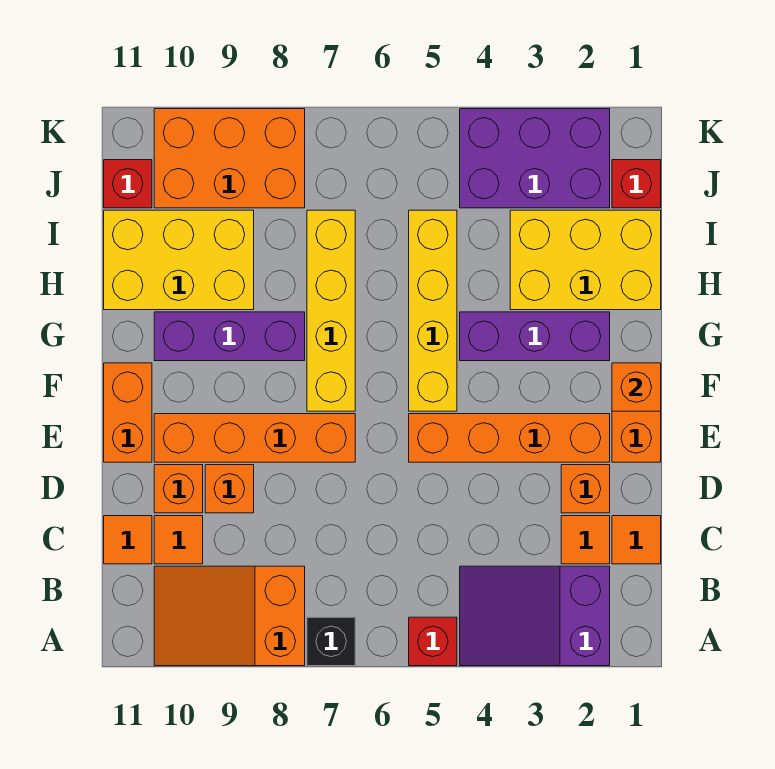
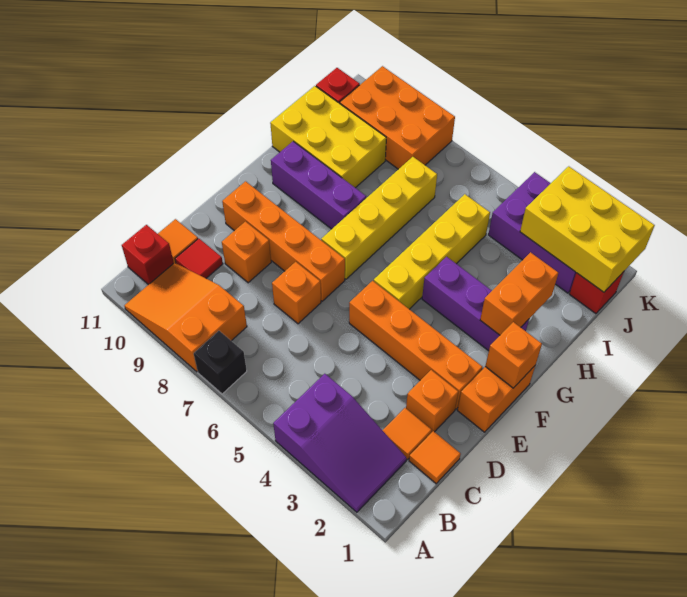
purple 2x3 slope [460,566,610,666] -> purple 2x3 slope turned to [273,374,407,512]
red 1x1 brick [409,617,457,666] -> red 1x1 brick moved to [122,225,174,285]
orange 1x1 tile [154,516,203,564] -> red 1x1 tile [175,239,223,278]
orange 1x1 brick [154,465,203,513] -> orange 1x1 brick moved to [272,262,321,324]
orange 1x2 brick [104,363,152,462] -> orange 1x2 brick moved to [480,252,558,335]
yellow 2x3 brick [510,210,661,310] -> yellow 2x3 brick moved to [520,166,655,292]

